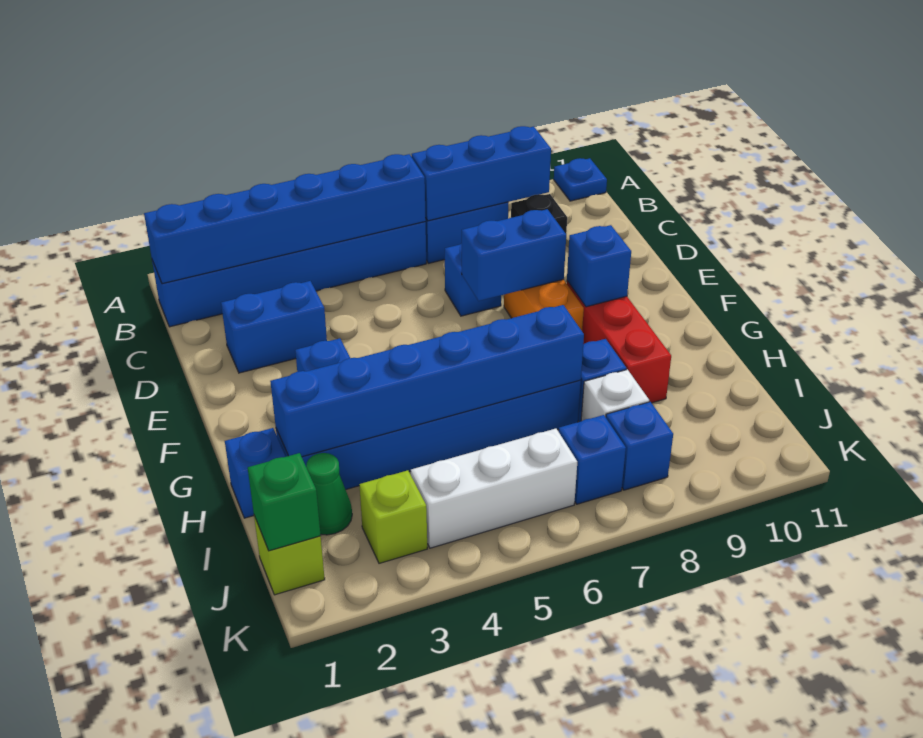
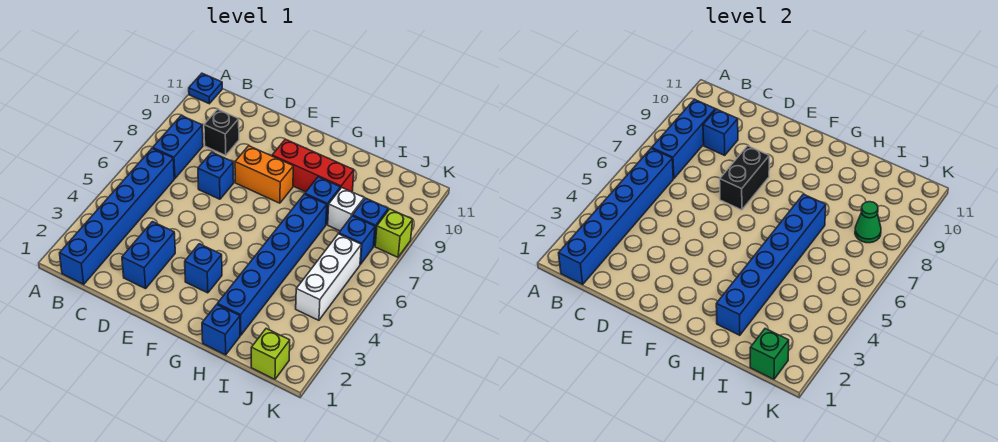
blue 1x2 brick [462,209,566,301] -> black 1x2 brick [720,146,769,210]
blue 1x1 brick [567,225,631,307] -> blue 1x1 brick moved to [703,109,738,155]
green 1x1 cone [306,453,352,535] -> green 1x1 cone moved to [855,202,881,243]
lime 1x1 brick [359,470,427,563] -> lime 1x1 brick moved to [375,209,413,257]

